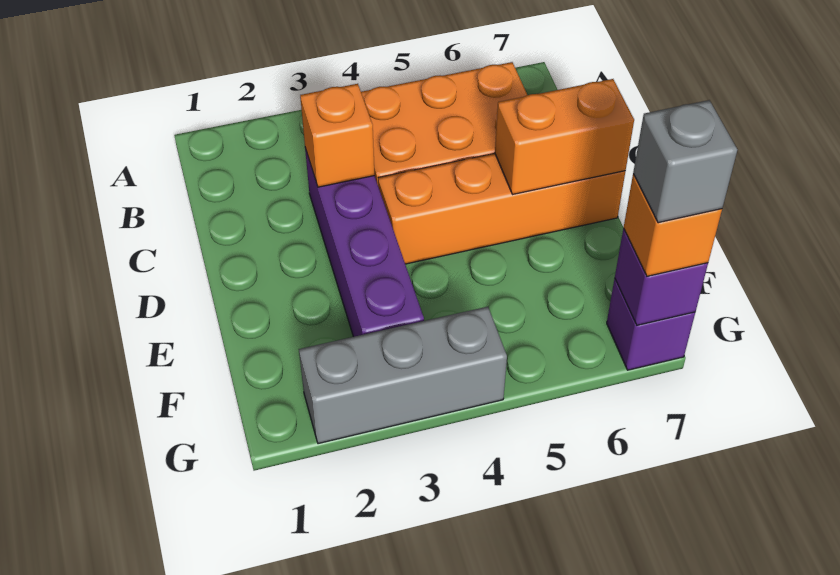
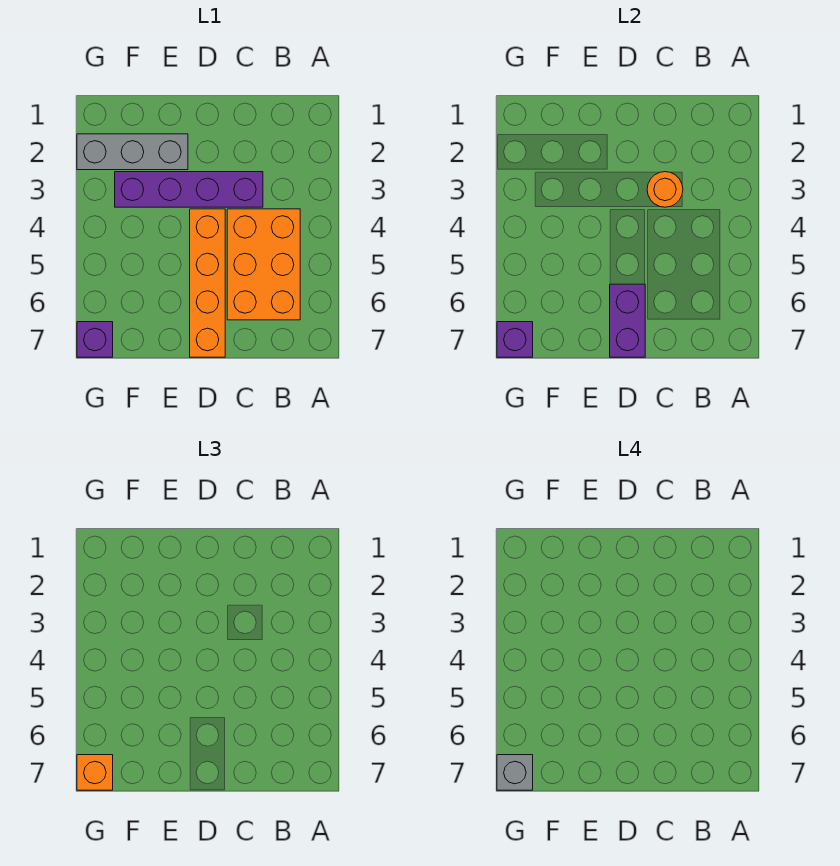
orange 1x1 brick [300,84,375,187] -> orange 1x1 round brick [647,172,683,207]
orange 1x2 brick [495,79,634,194] -> purple 1x2 brick [610,284,645,357]
grey 1x3 brick [299,307,507,444] -> grey 1x3 brick turned to [77,134,188,170]

